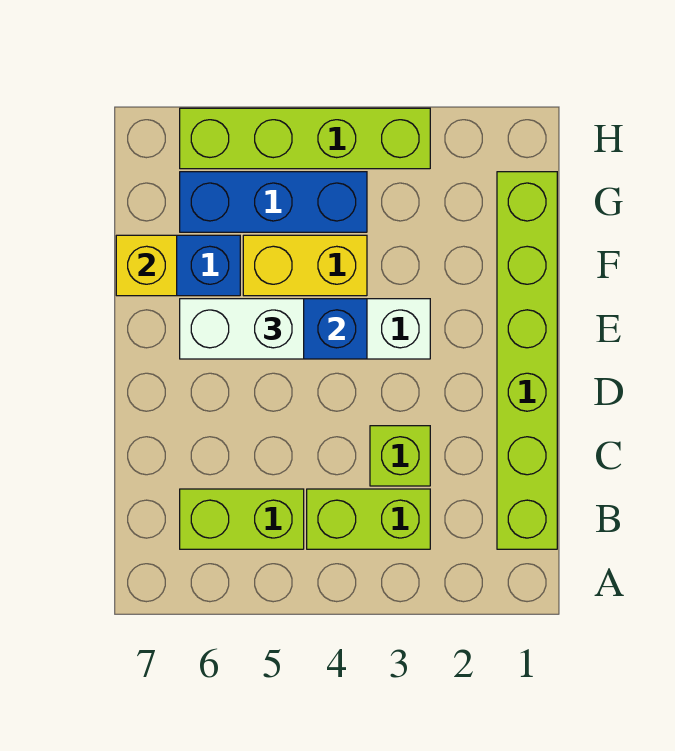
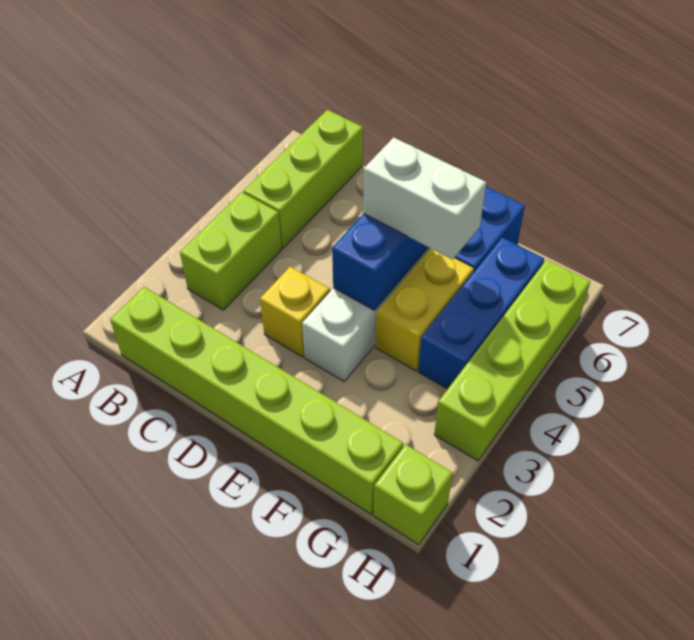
lime 1x2 brick [180,489,304,549] -> lime 1x3 brick [243,110,363,248]
lime 1x1 brick [370,426,430,486] -> lime 1x1 brick moved to [373,444,453,545]
white 1x2 brick [180,299,304,359] -> white 1x2 brick turned to [363,137,486,260]
yellow 1x1 brick [116,235,177,296] -> yellow 1x1 brick moved to [260,267,330,357]

